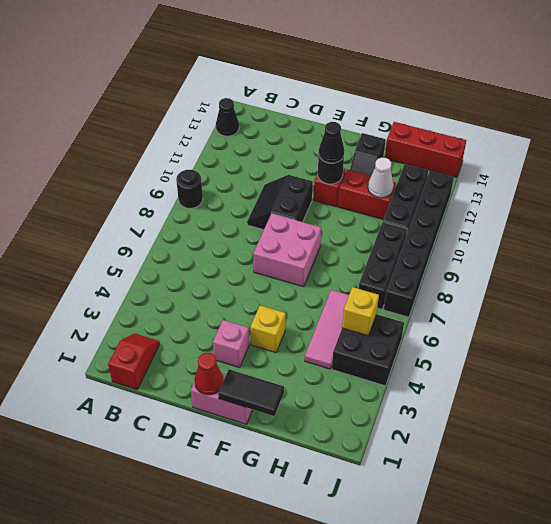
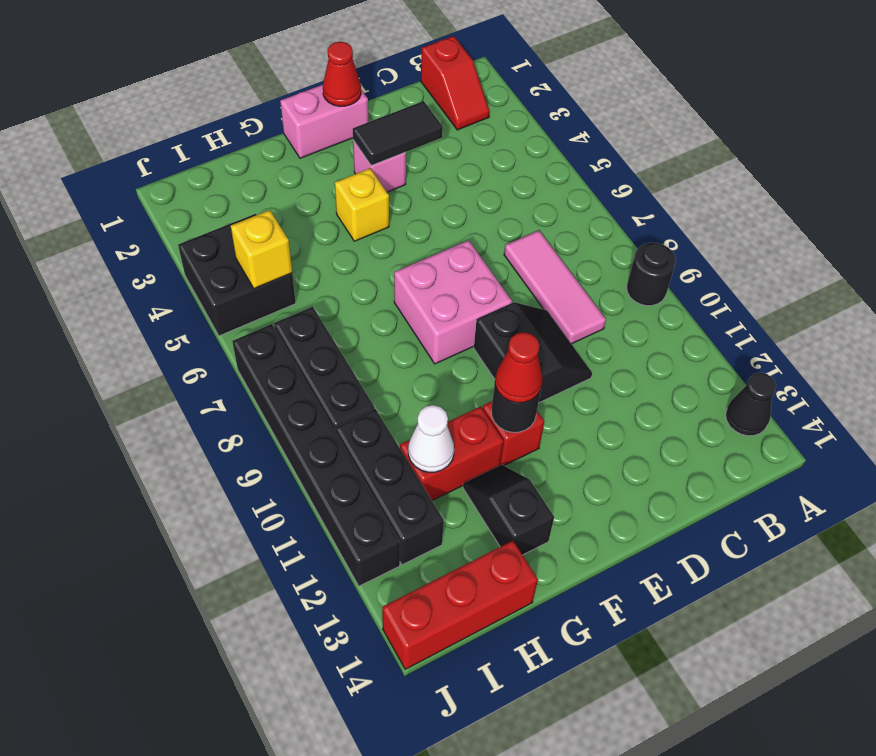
black 1x2 tile [218,369,284,416] -> black 1x2 tile moved to [353,101,443,166]
black 1x1 cone [319,122,344,163] -> red 1x1 cone [495,332,543,403]
pink 1x3 tile [305,290,349,369] -> pink 1x3 tile moved to [504,231,606,344]

